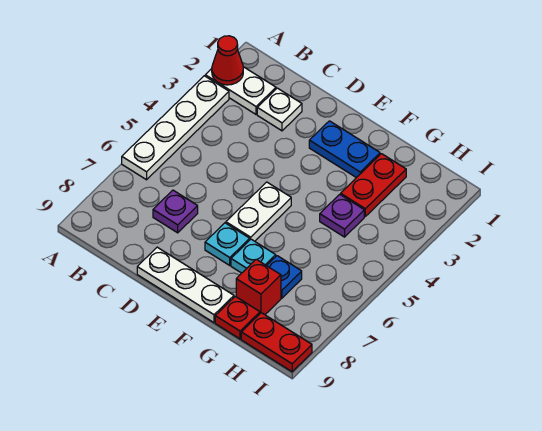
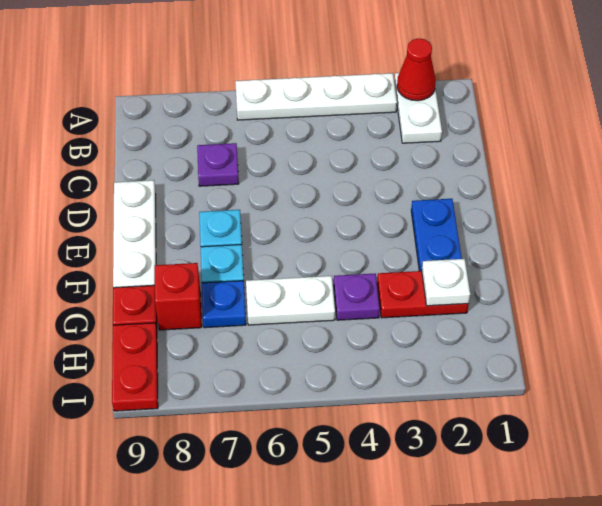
white 1x1 plate [257,88,302,131] -> white 1x1 plate moved to [422,259,470,306]
white 1x2 plate [226,182,291,241] -> white 1x2 plate moved to [246,276,335,325]

